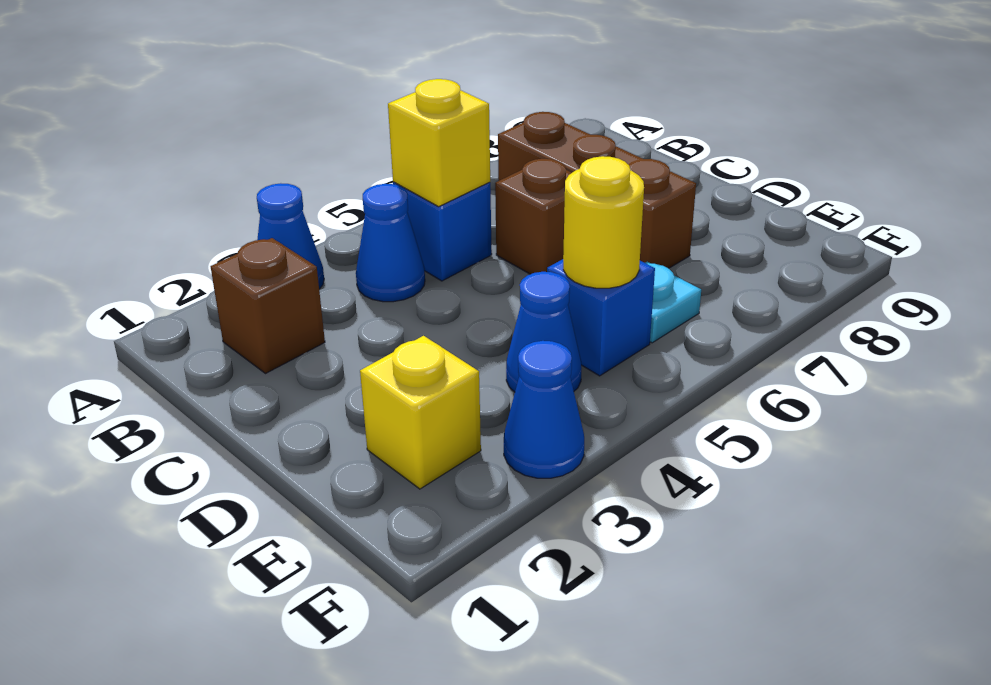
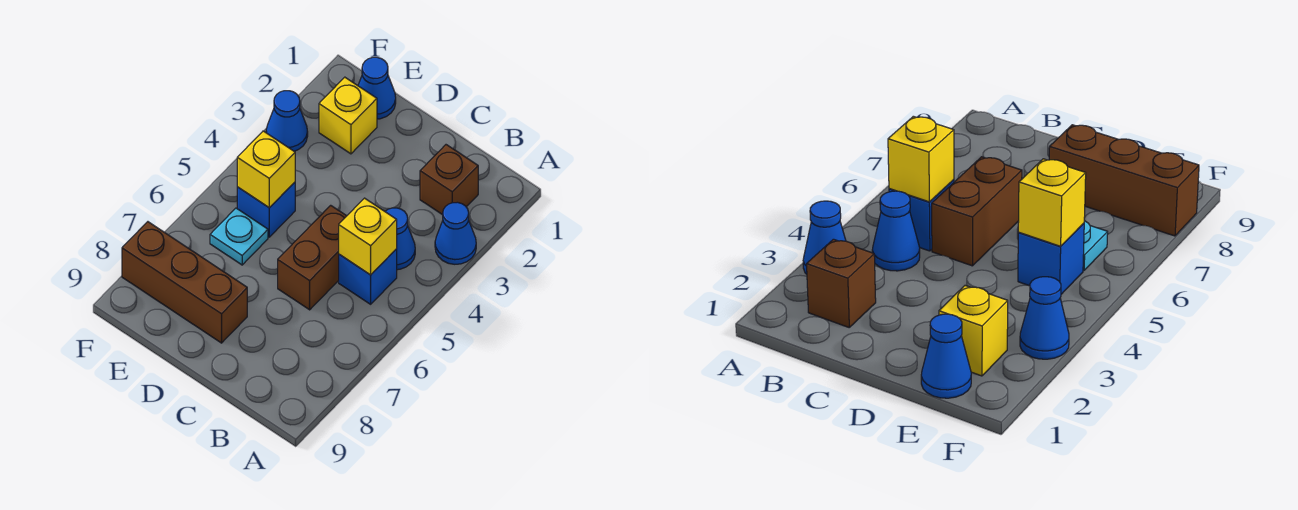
brown 1x3 brick [498,112,696,268] -> brown 1x3 brick moved to [122,222,247,343]
brown 1x1 brick [495,159,572,274] -> brown 1x2 brick [278,205,346,310]
blue 1x1 cone [506,272,582,392] -> blue 1x1 cone moved to [358,57,396,119]
yellow 1x1 round brick [563,156,644,288] -> yellow 1x1 brick [237,131,295,208]

